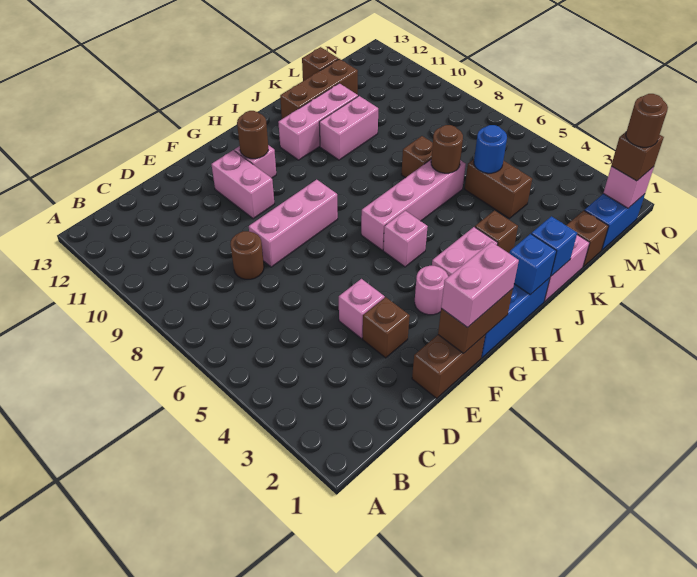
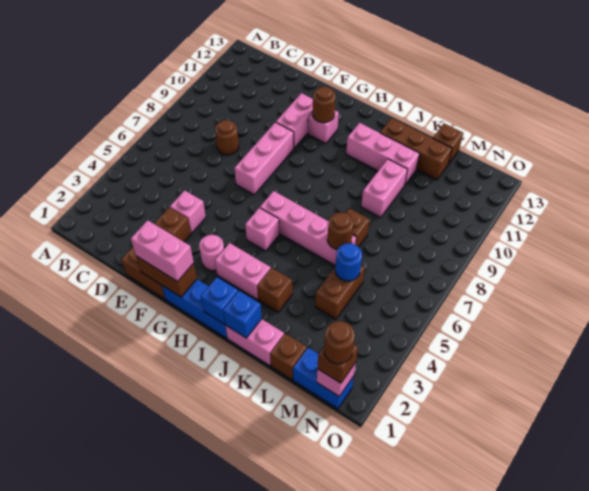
pink 1x3 brick [249,179,338,267] -> pink 1x3 brick turned to [234,122,294,195]
pink 1x2 brick [319,96,378,160] -> pink 1x2 brick turned to [361,159,408,217]

